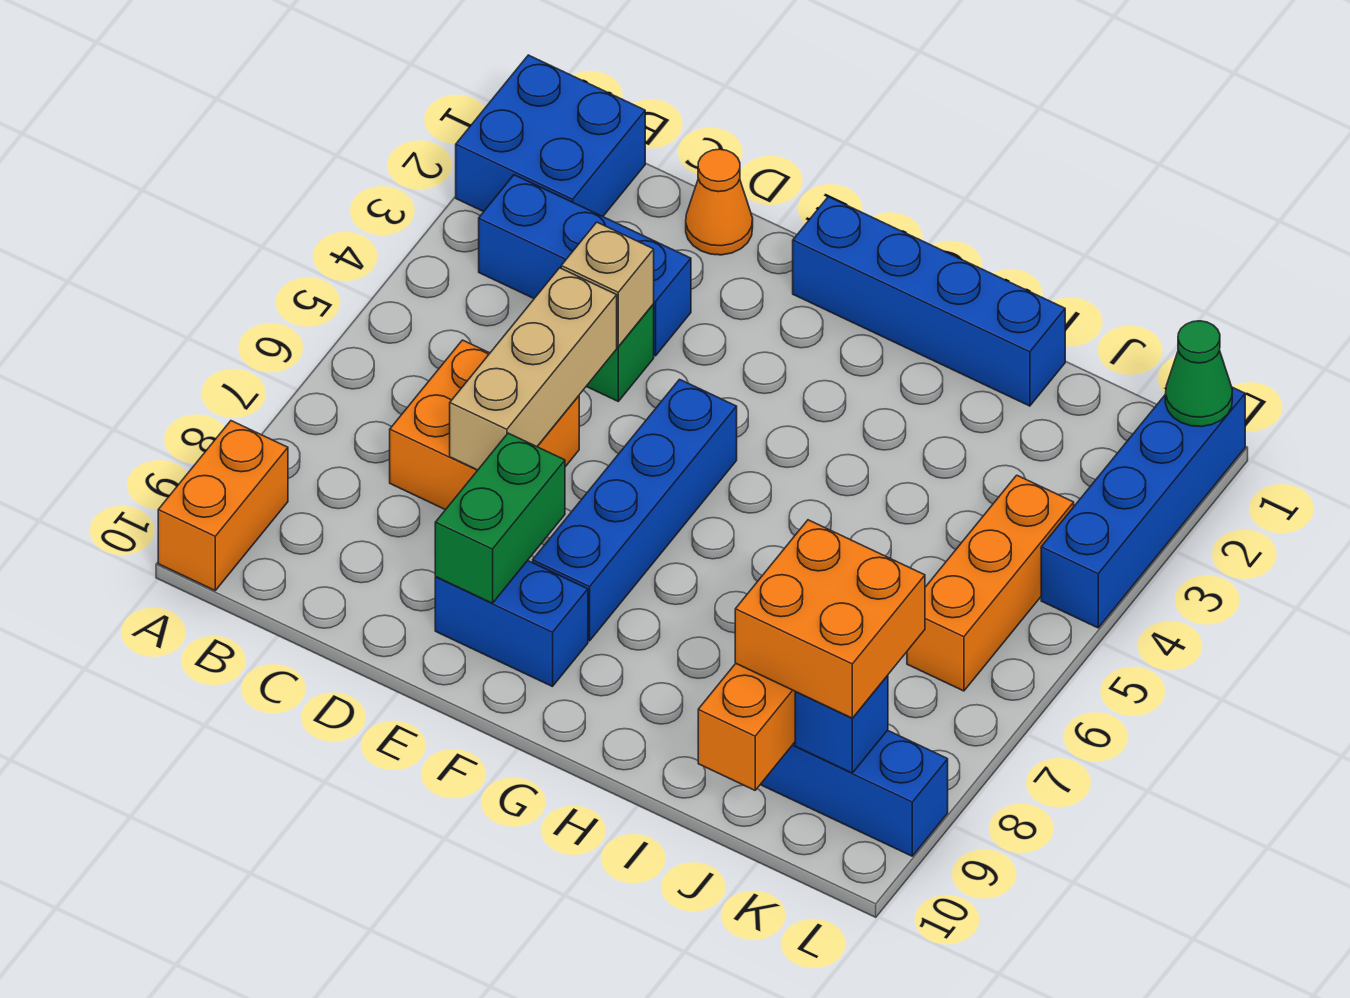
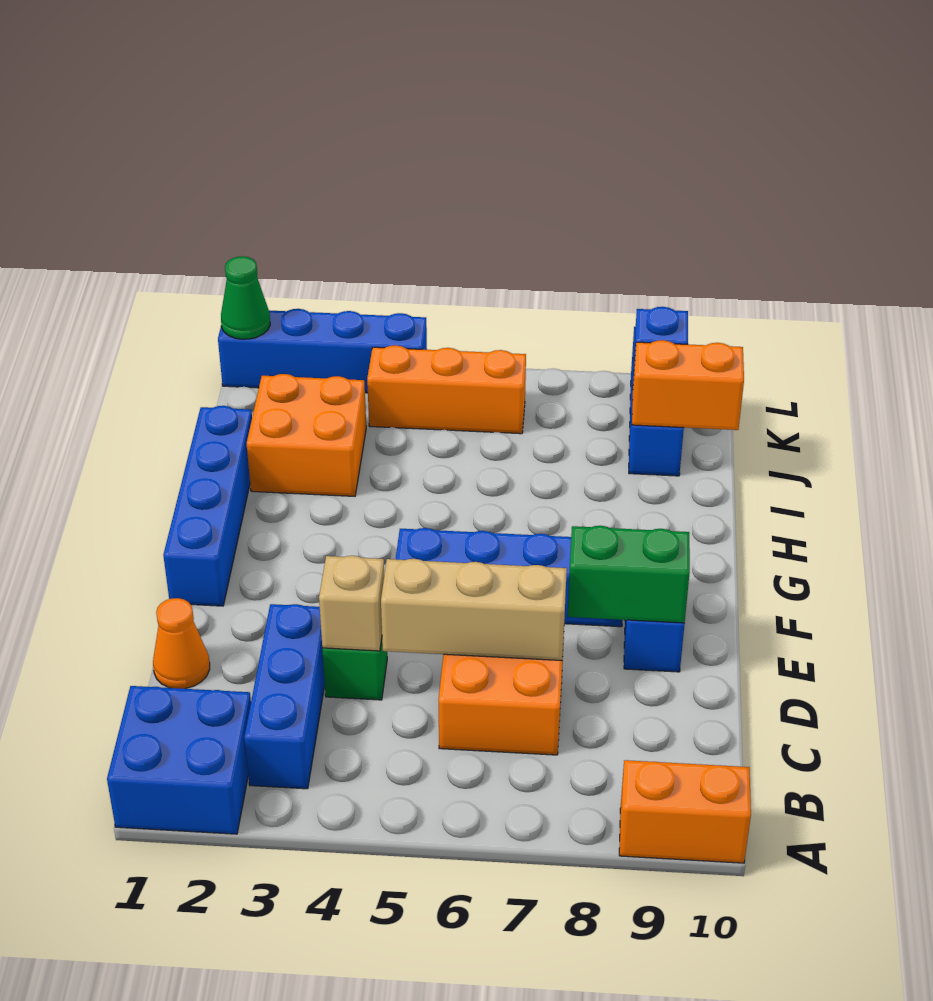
orange 2x2 brick [735,520,925,718] -> orange 2x2 brick moved to [247,374,366,496]

